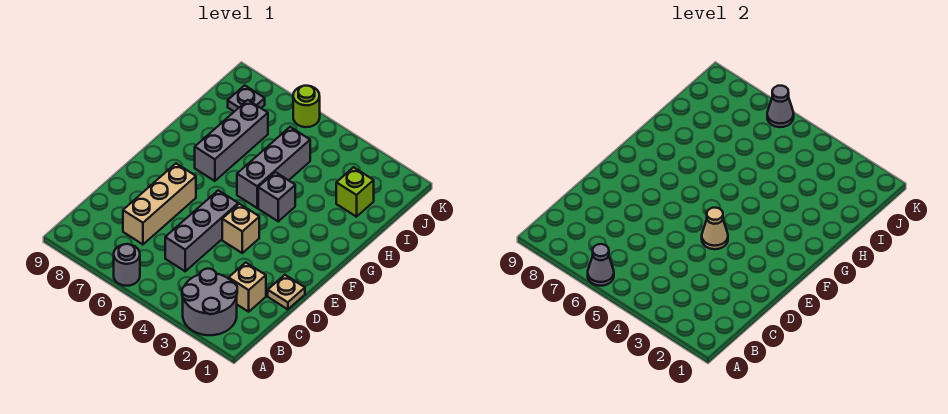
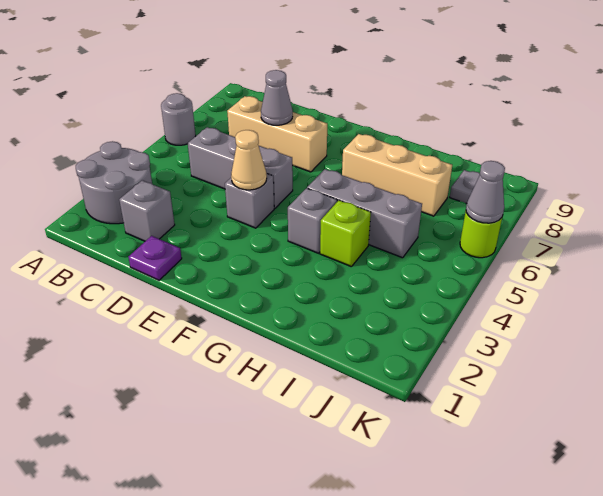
grey 1x1 cone [588,244,614,286] -> grey 1x1 cone moved to [261,70,293,125]
tan 1x1 brick [229,263,266,312] -> grey 1x1 brick [119,180,175,241]
tan 1x1 plate [268,275,305,309] -> purple 1x1 plate [129,236,182,280]
tan 1x1 brick [222,204,259,253] -> grey 1x1 brick [225,173,274,228]
grey 1x3 brick [195,100,268,181] -> tan 1x3 brick [342,134,452,216]
lime 1x1 brick [336,167,374,217] -> lime 1x1 brick moved to [320,200,371,267]

